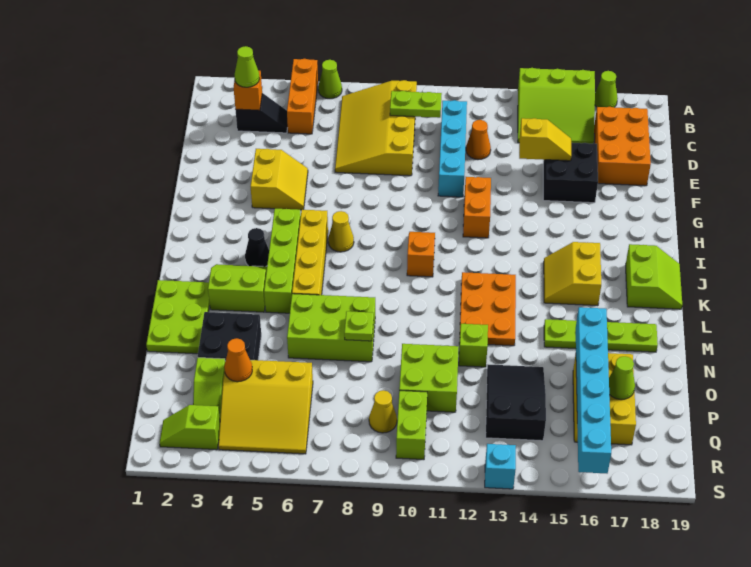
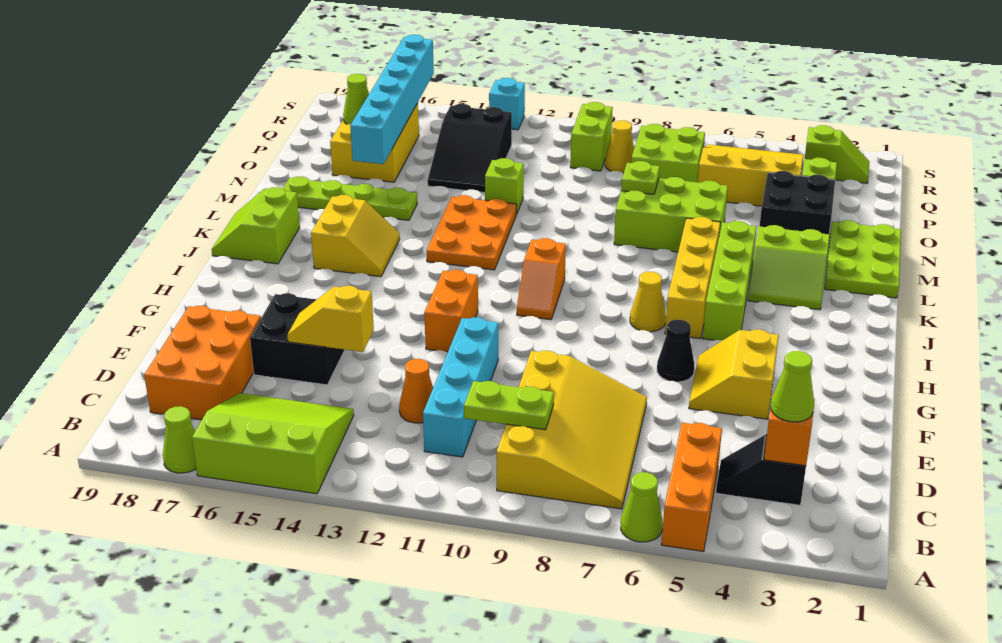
black 1x1 cone [245,228,269,267] -> black 1x1 cone moved to [657,320,694,382]
lime 2x2 brick [399,344,459,412] -> lime 2x2 brick moved to [631,124,705,182]
orange 1x1 cone [224,338,252,382] -> none

